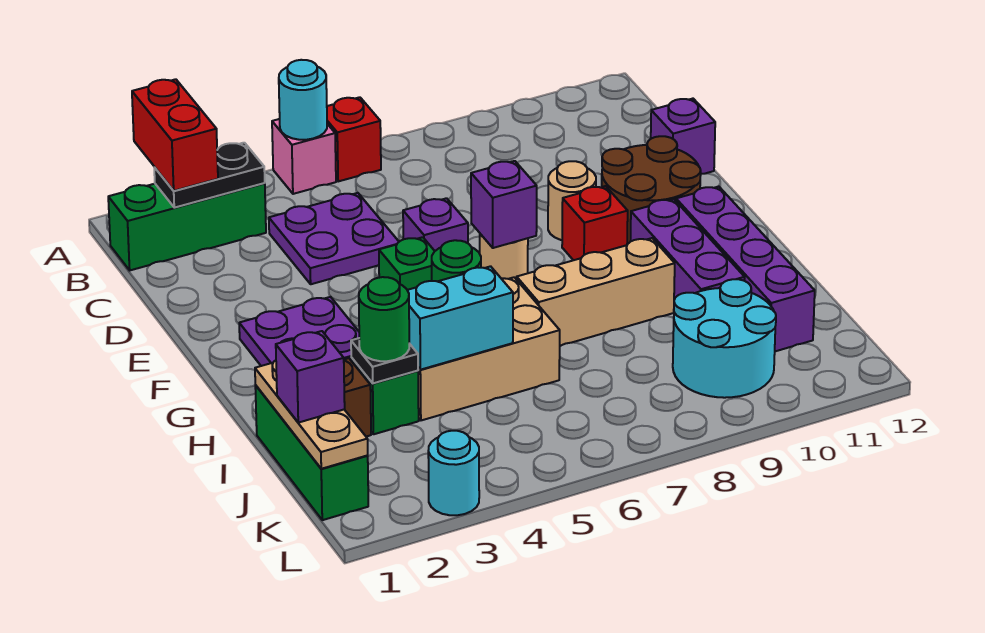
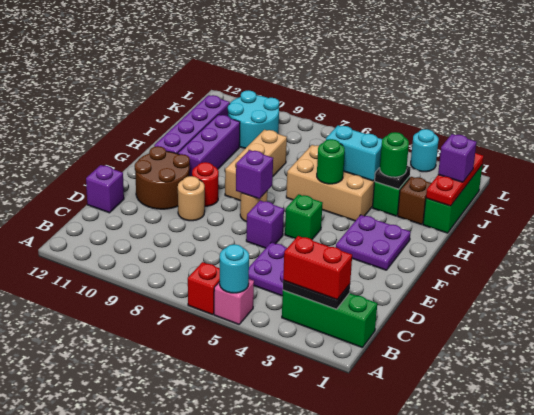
red 1x2 brick [132,79,218,191] -> red 1x2 brick turned to [283,236,352,300]
red 1x1 brick [562,186,628,260] -> red 1x1 round brick [192,162,219,206]
tan 1x3 brick [517,238,675,346] -> tan 1x3 brick turned to [225,130,287,201]
tan 1x3 plate [255,360,368,469] -> red 1x3 plate [426,153,484,206]

